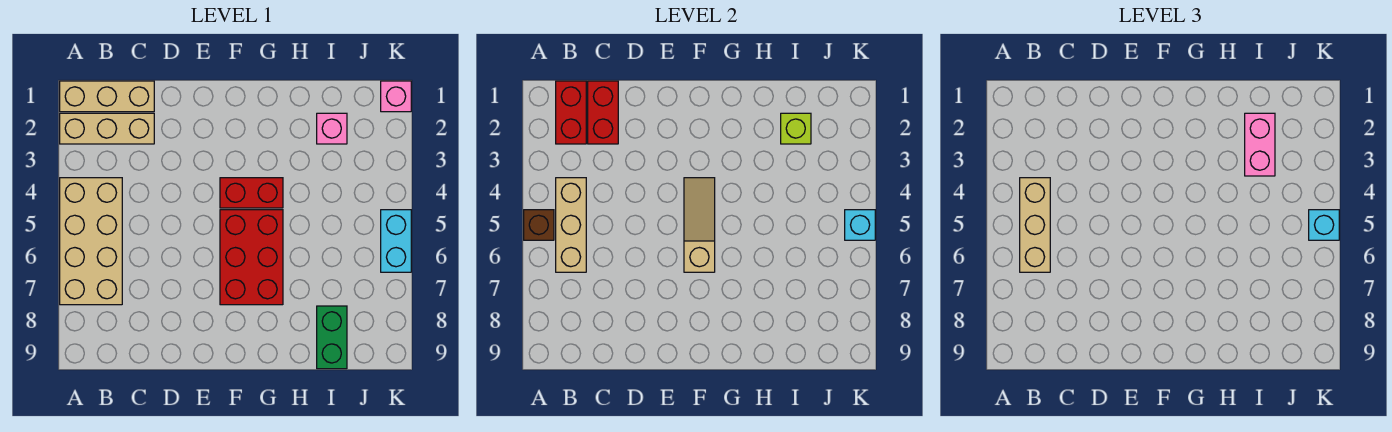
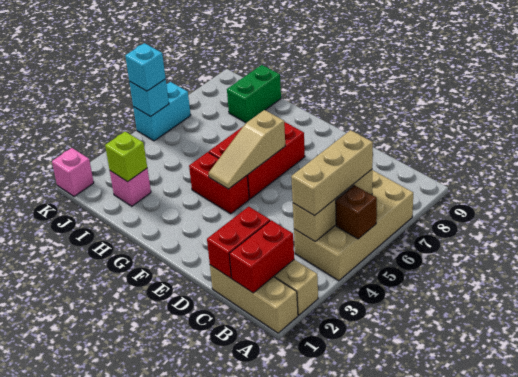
pink 1x2 brick [1245,113,1275,176] -> none

